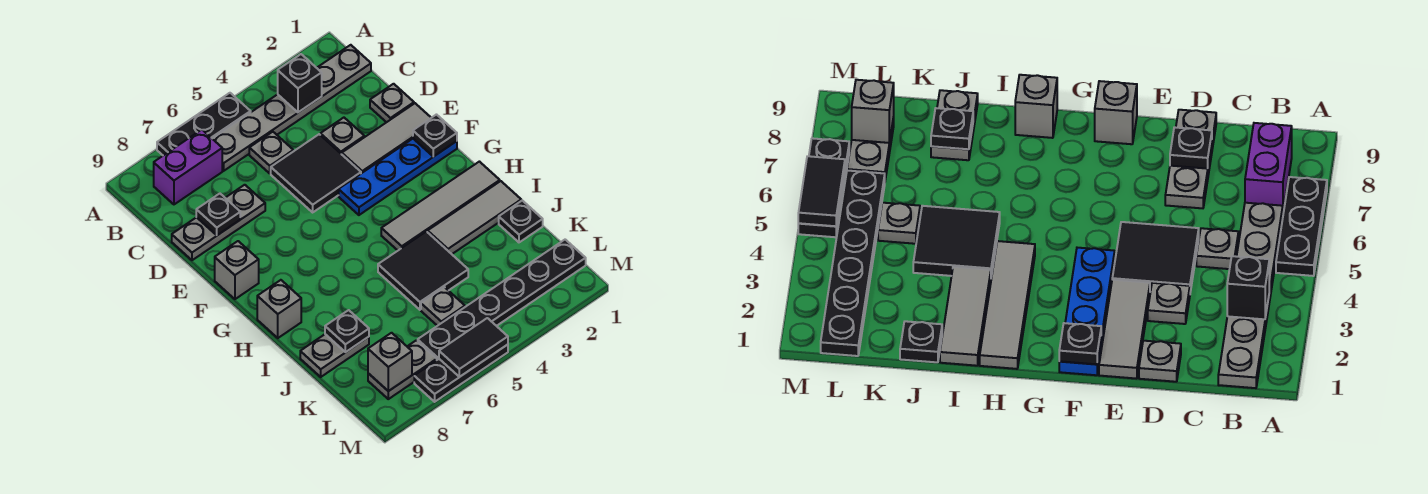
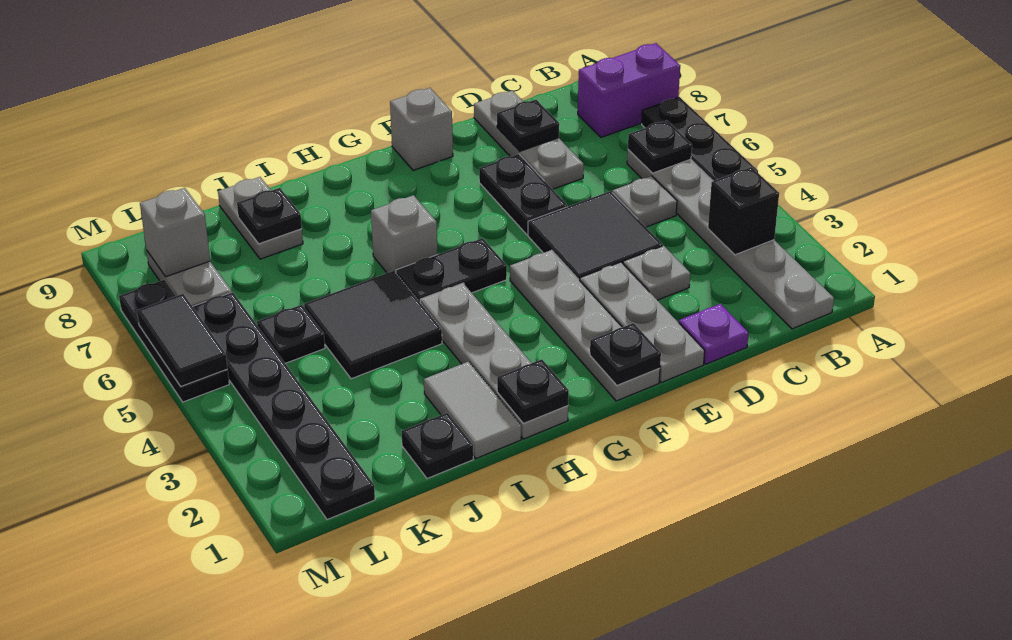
none -> black 1x1 plate [628,120,692,173]
purple 1x2 brick [154,130,222,204] -> purple 1x2 brick turned to [578,43,680,137]
grey 1x1 plate [370,84,414,122] -> purple 1x1 plate [679,304,749,364]
grey 1x3 tile [342,103,431,173] -> grey 1x3 plate [580,262,705,382]
none -> black 1x2 plate [479,154,567,235]
blue 1x4 plate [339,139,457,215] -> grey 1x4 plate [510,250,660,401]
none -> black 1x2 plate [396,238,507,302]
grey 1x4 tile [381,162,500,250] -> grey 1x4 plate [420,283,568,439]
none -> black 1x1 plate [497,359,569,424]
grey 1x1 brick [257,280,301,338] -> grey 1x1 brick moved to [371,195,438,273]
grey 1x3 tile [428,181,521,254] -> grey 1x2 tile [424,362,521,458]
grey 1x1 plate [421,287,465,326] -> black 1x1 plate [257,305,325,363]

